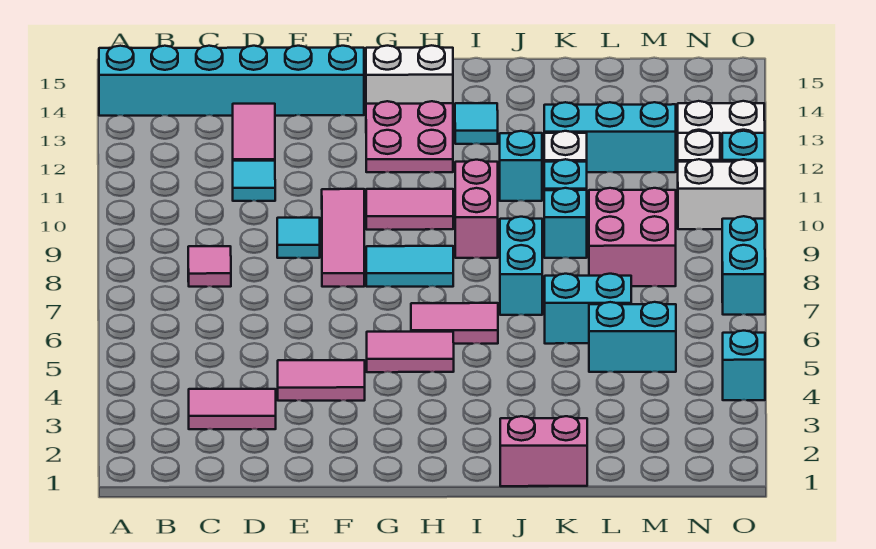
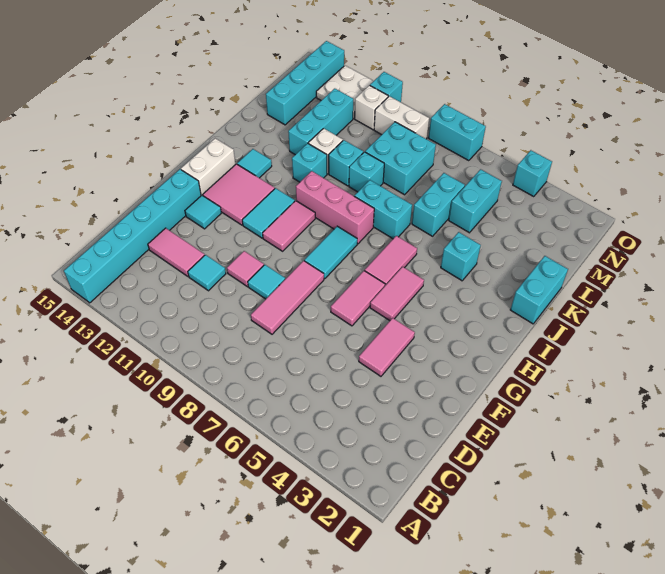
pink 1x2 tile [189,389,276,429] -> pink 1x2 tile moved to [331,271,385,326]
pink 1x1 tile [188,246,231,287] -> pink 1x1 tile moved to [227,251,264,287]
pink 1x3 tile [322,189,364,287] -> pink 1x3 tile turned to [251,261,324,334]
none -> cyan 1x1 tile [185,195,221,229]
none -> cyan 1x2 tile [242,188,295,238]
pink 2x2 plate [366,101,453,172] -> pink 2x2 tile [203,164,275,225]
pink 1x2 brick [455,160,498,258] -> pink 1x3 brick [296,171,374,244]
pink 1x2 brick [500,416,587,486] -> cyan 1x2 brick [510,256,568,324]
none -> cyan 1x1 brick [441,232,481,281]
pink 2x2 brick [589,188,676,286] -> cyan 2x2 brick [365,122,436,195]
none -> cyan 1x4 brick [266,41,344,125]
white 1x2 brick [678,159,765,229] -> white 1x2 brick turned to [374,96,429,139]

